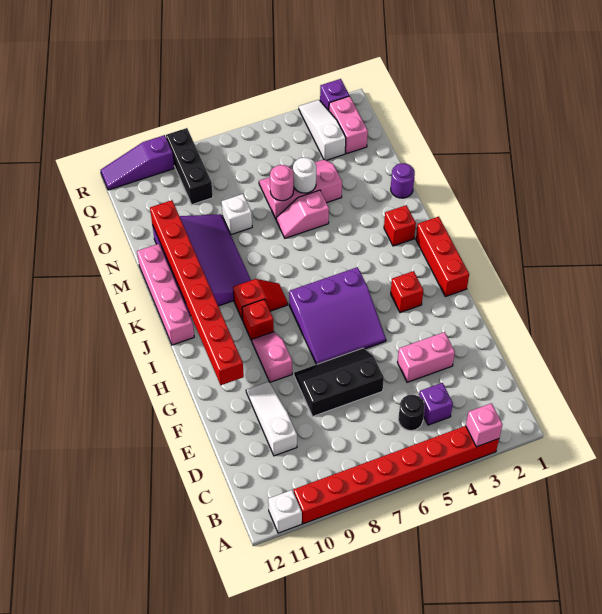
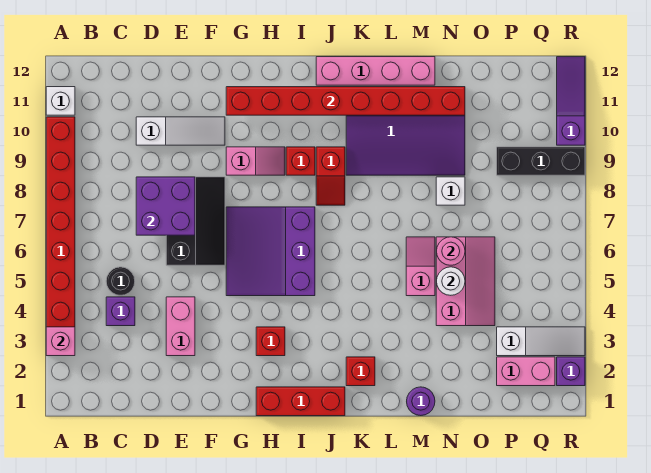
none -> purple 2x2 brick [136,177,195,235]

